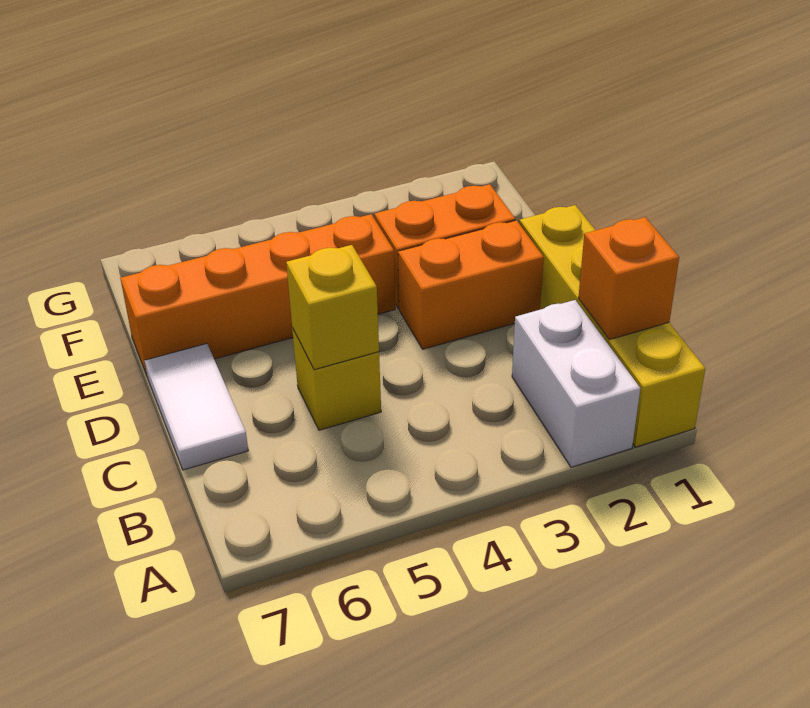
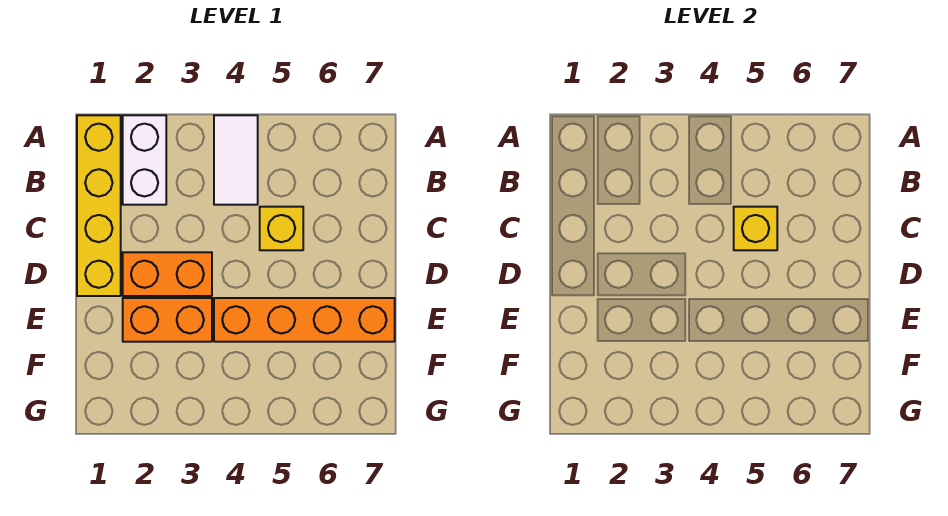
orange 1x1 brick [578,217,679,340] -> none
white 1x2 tile [145,344,248,470] -> white 1x2 tile moved to [214,115,258,205]

